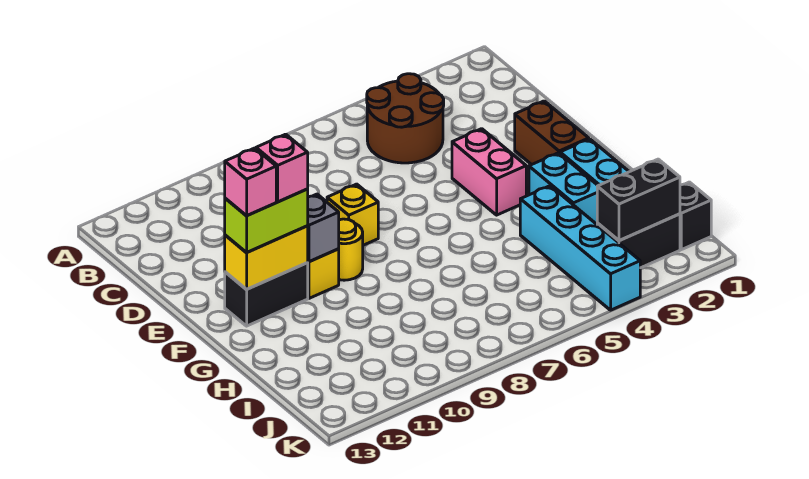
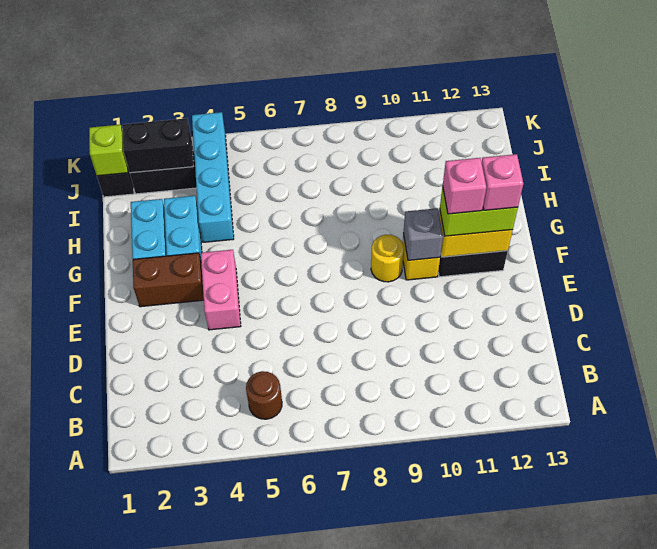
brown 2x2 round brick [367,74,444,163] -> brown 1x1 round brick [246,371,282,419]
brown 1x2 brick [515,101,589,165] -> brown 1x2 brick turned to [133,253,204,307]
yellow 1x1 brick [327,184,378,245] -> none
none -> lime 1x1 brick [89,125,128,176]

